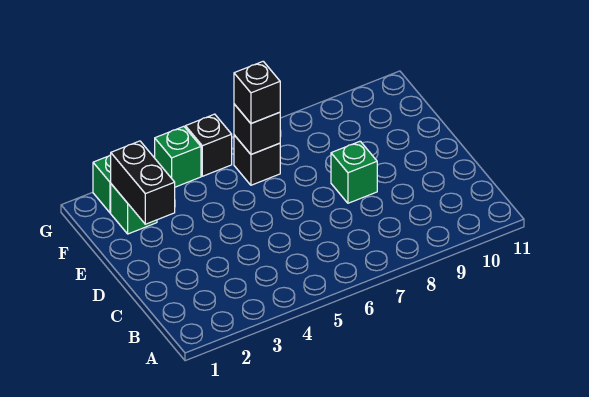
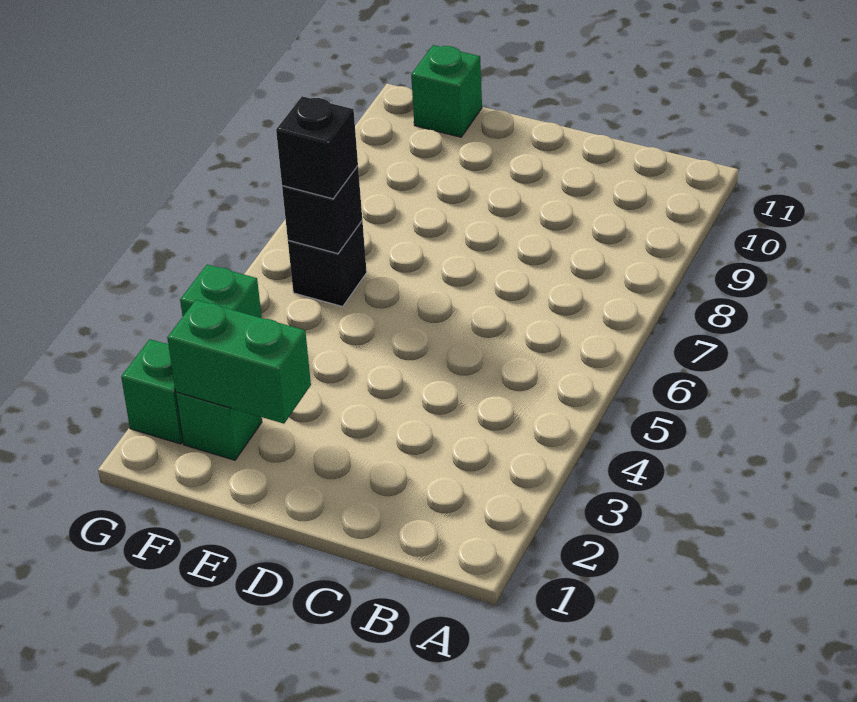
green 1x1 brick [331,141,377,203] -> green 1x1 brick moved to [411,45,482,137]
black 1x2 brick [111,141,175,224] -> green 1x2 brick [167,300,311,424]
black 1x1 brick [185,114,232,176] -> none

